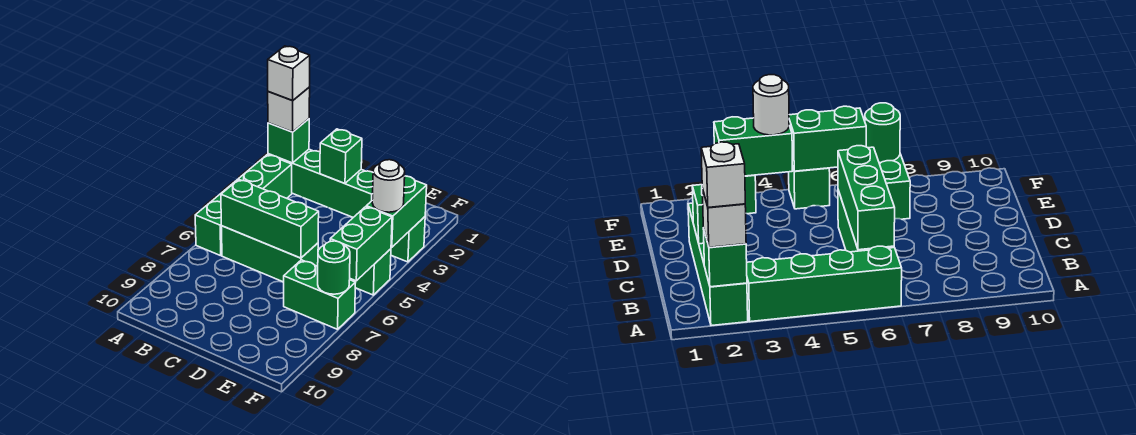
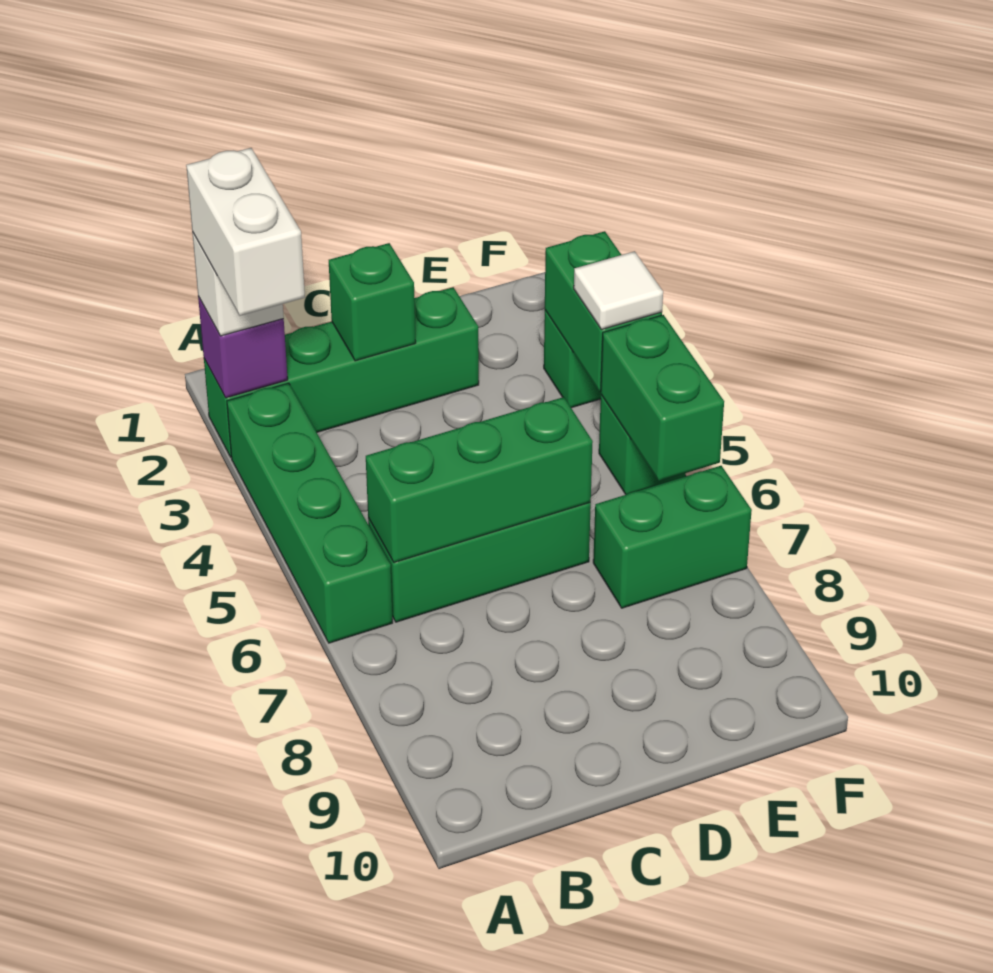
green 1x1 brick [268,119,309,163] -> purple 1x1 brick [198,296,288,398]
white 1x1 brick [268,46,310,101] -> white 1x2 brick [186,148,305,316]
white 1x1 round brick [372,160,405,212] -> white 1x1 tile [574,251,663,330]
green 1x1 round brick [318,241,350,294] -> none

